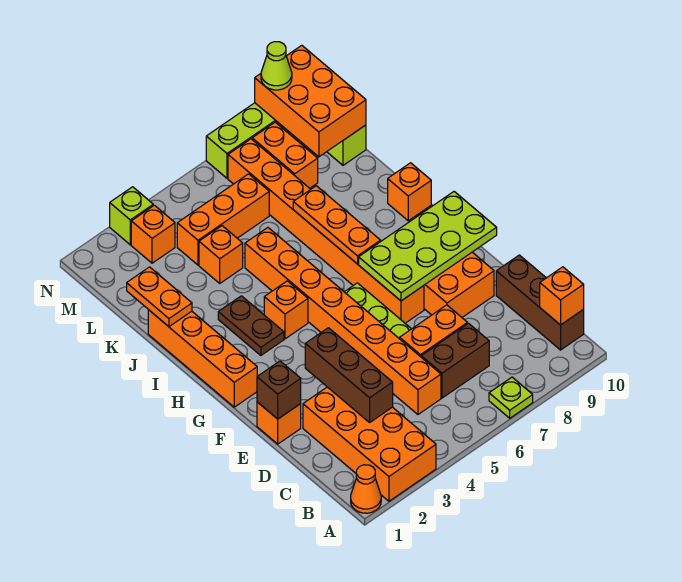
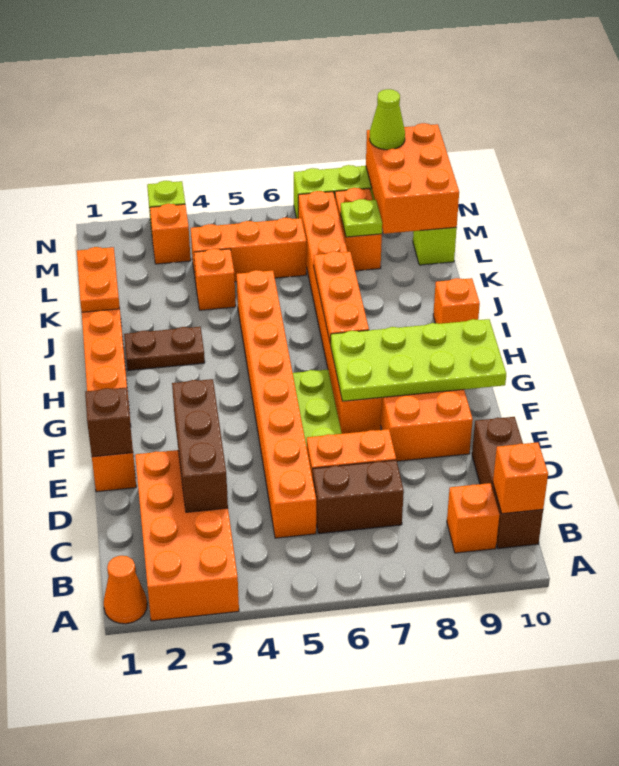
lime 1x1 plate [489,377,533,418] -> lime 1x1 plate moved to [341,199,382,237]
brown 1x2 plate [218,296,284,355] -> brown 1x2 plate turned to [124,327,205,370]
orange 1x1 brick [264,281,308,339] -> orange 1x1 brick moved to [447,483,500,553]

